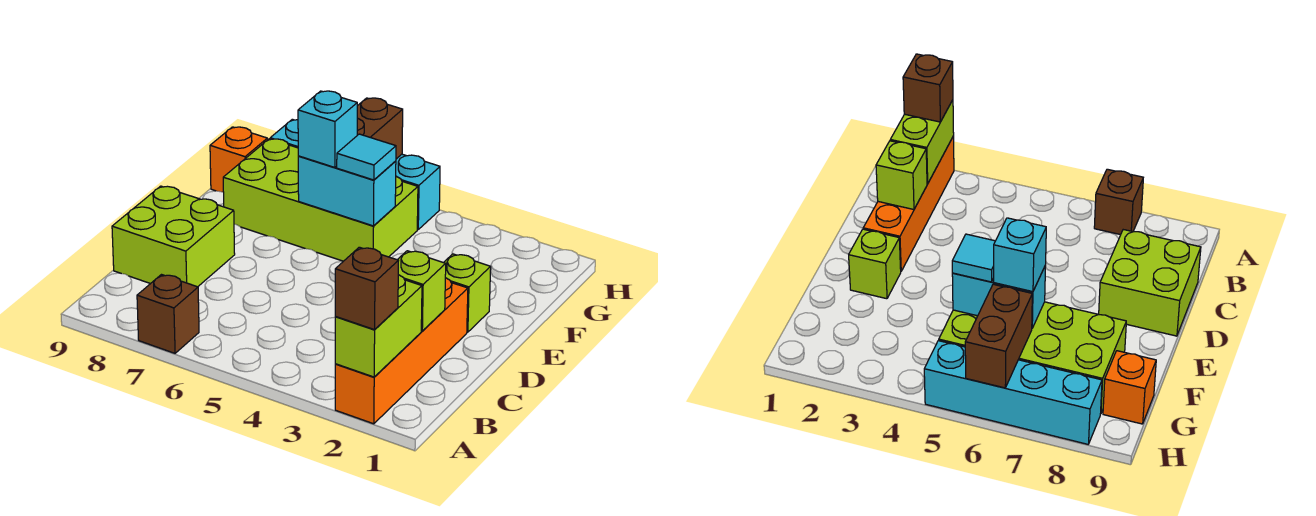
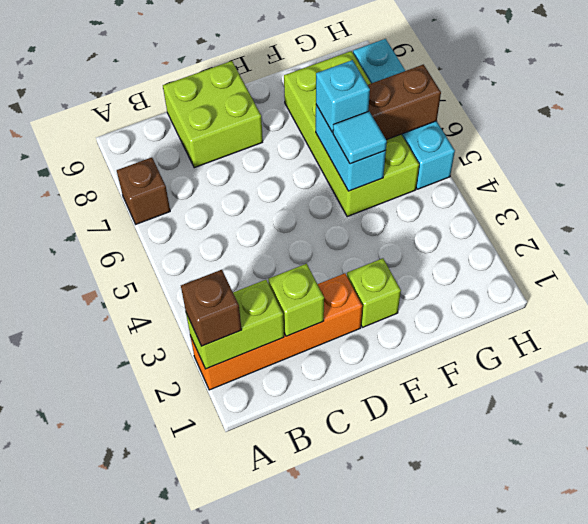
orange 1x1 brick [210,127,267,192] -> none

